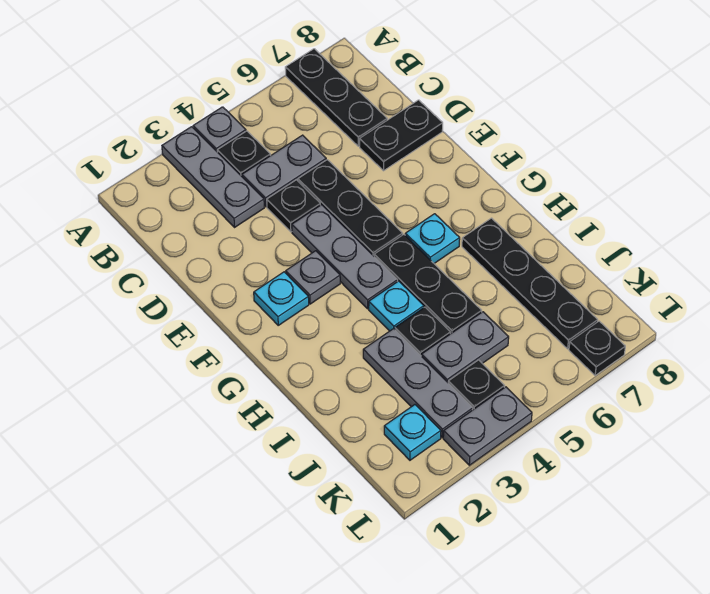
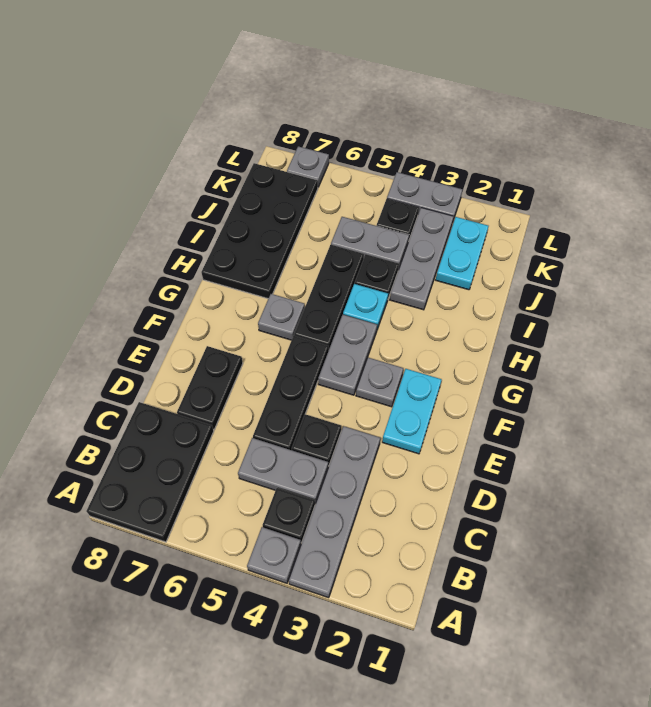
grey 1x3 plate [162,127,264,227] -> grey 1x4 plate [289,426,380,598]
black 1x3 plate [285,49,387,146] -> black 2x3 plate [87,402,214,542]
black 1x2 plate [360,100,443,171] -> black 1x2 plate turned to [177,346,243,429]
grey 1x3 plate [292,205,398,309] -> grey 1x2 plate [318,315,377,395]
cyan 1x1 plate [254,272,309,325] -> cyan 1x2 plate [382,369,442,454]
cyan 1x1 plate [405,214,460,263] -> grey 1x1 plate [258,294,305,340]
black 1x4 plate [462,218,598,349] -> black 2x4 plate [201,163,318,299]
cyan 1x1 plate [384,405,441,460] -> cyan 1x2 plate [436,217,489,290]
black 1x1 plate [569,321,625,375] -> grey 1x1 plate [287,146,329,187]

